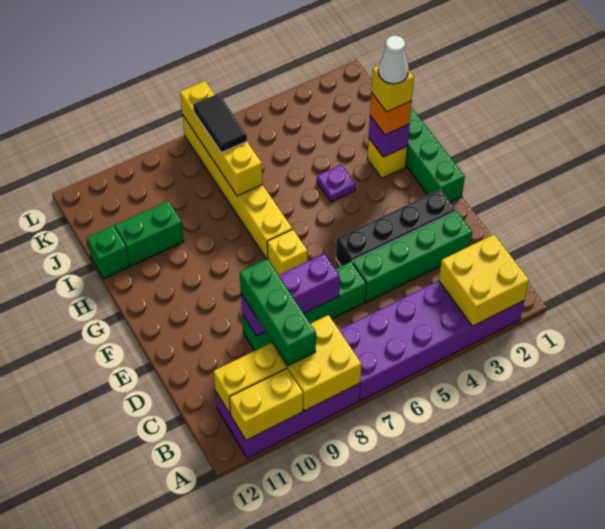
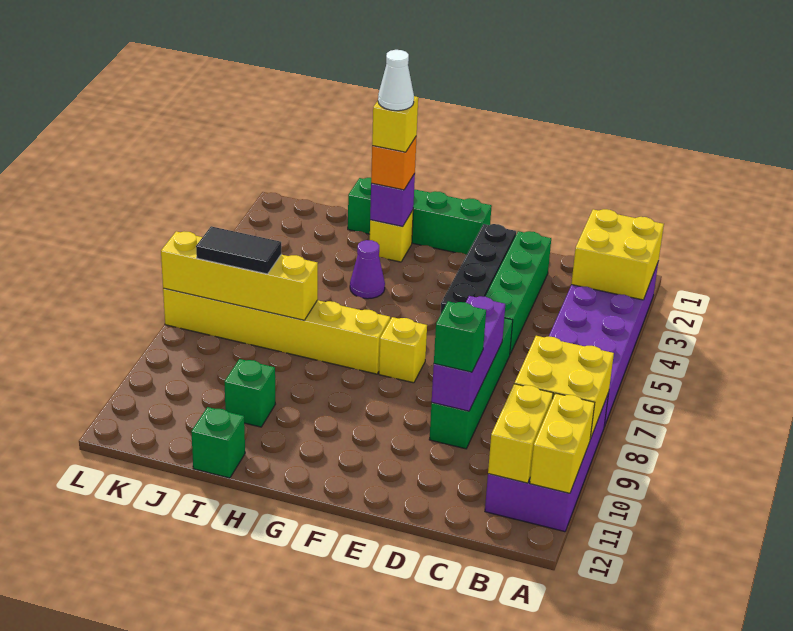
green 1x3 brick [240,259,316,366] -> green 1x1 brick [434,301,486,372]
purple 1x1 plate [317,165,356,202] -> purple 1x1 cone [350,240,385,299]
green 1x2 brick [115,201,184,266] -> green 1x1 brick [224,359,275,427]

